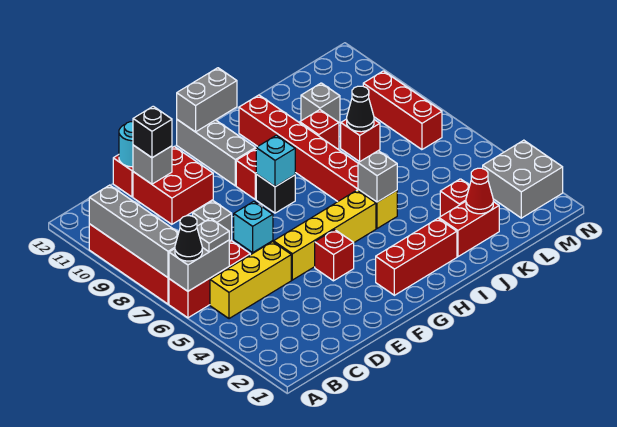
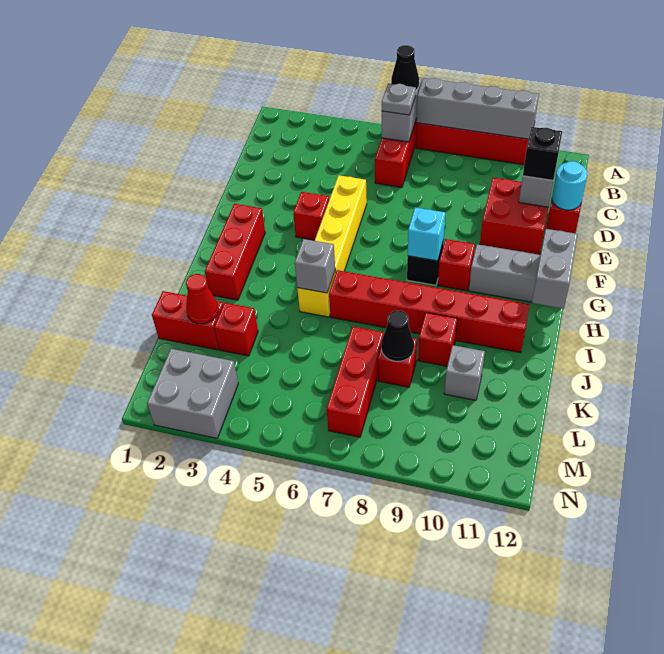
yellow 1x3 brick [210,242,291,319] -> none
grey 1x1 brick [193,201,232,241] -> none
cyan 1x1 brick [234,201,273,252] -> none
red 1x2 brick [439,201,499,257] -> red 1x2 brick turned to [152,291,223,350]
red 1x3 brick [363,71,442,150] -> red 1x3 brick turned to [327,327,384,437]

